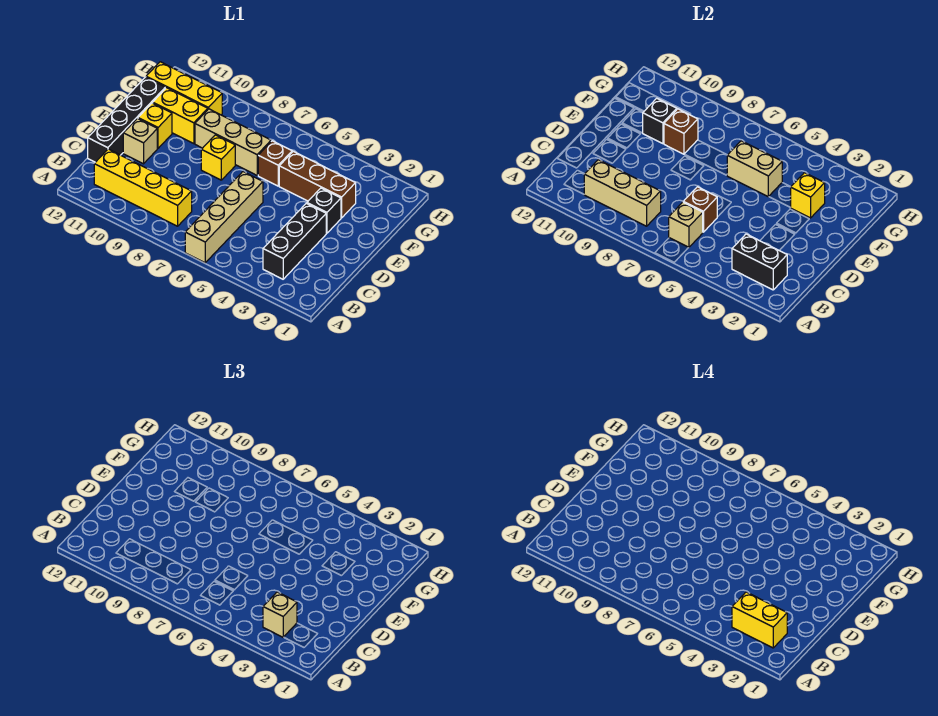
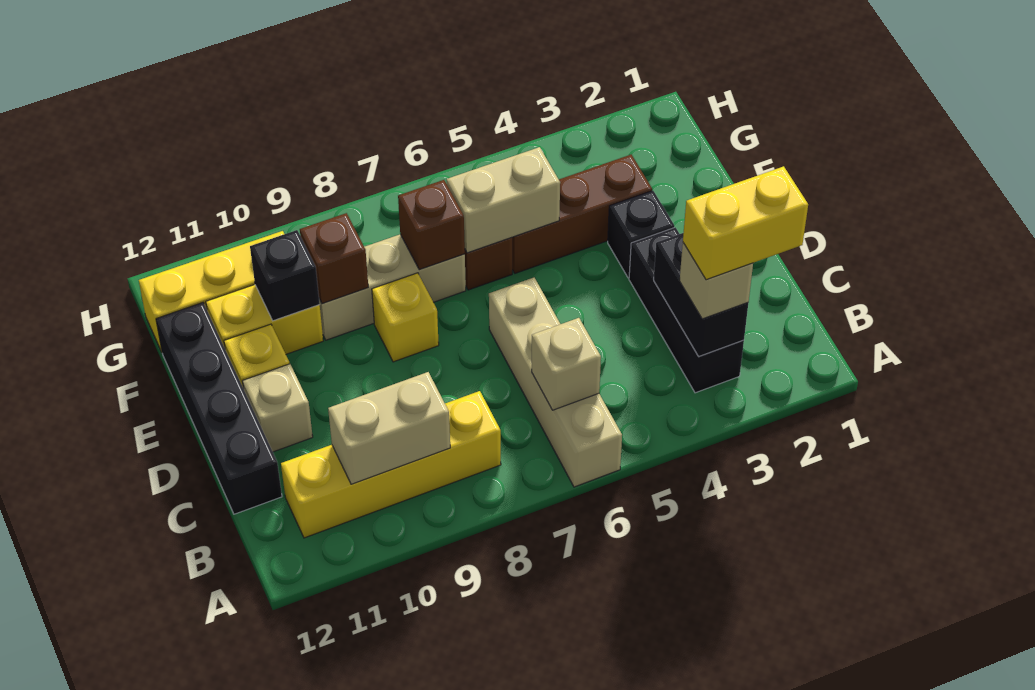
black 1x2 brick [732,234,787,290] -> black 1x2 brick turned to [654,233,748,357]
tan 1x3 brick [584,160,661,226] -> tan 1x2 brick [328,372,450,484]
brown 1x1 brick [683,187,717,232] -> brown 1x1 brick moved to [398,180,465,270]
yellow 1x1 brick [790,173,825,218] -> none

